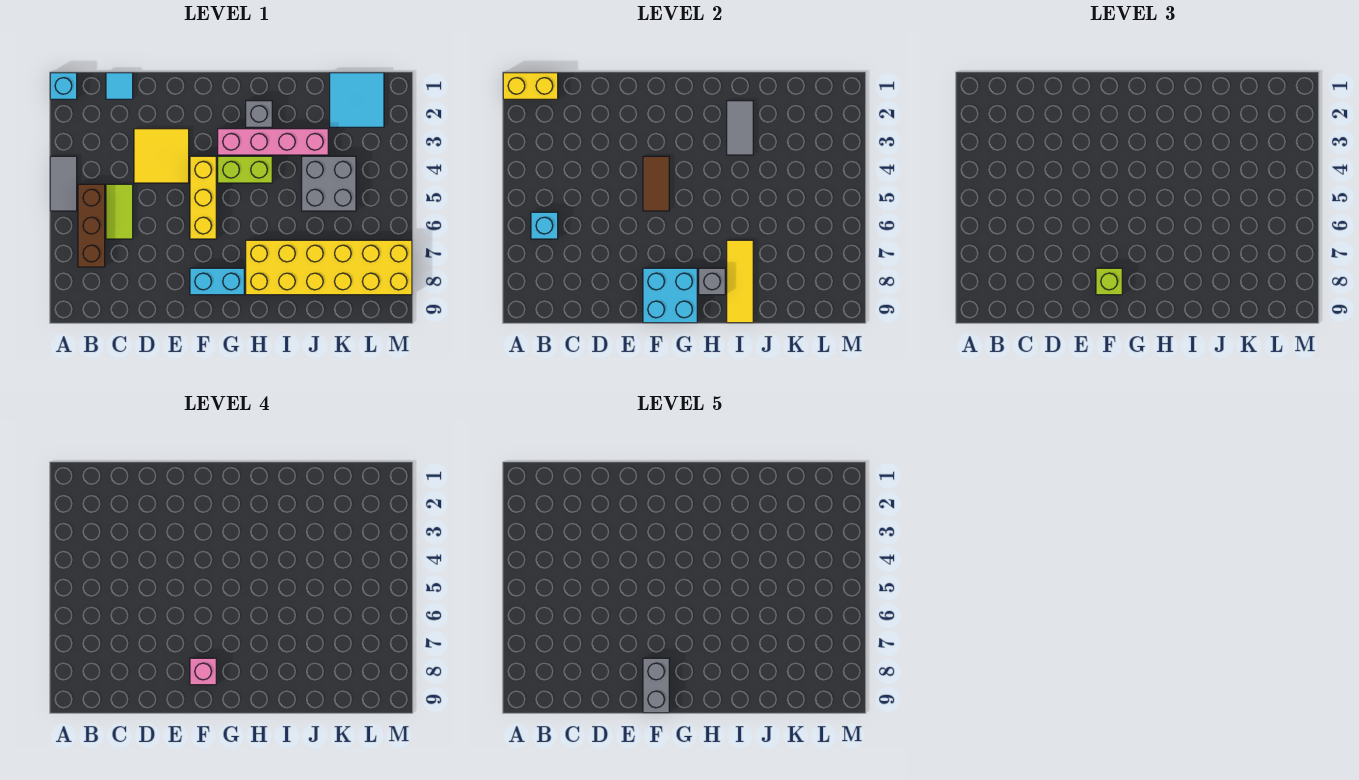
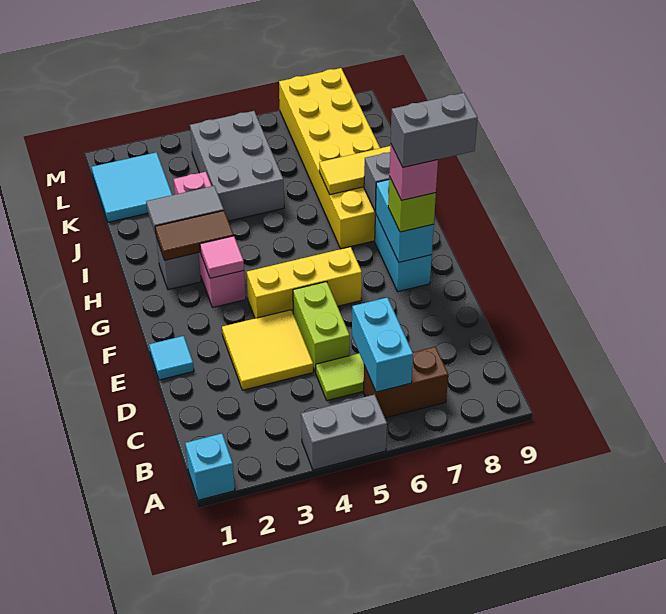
yellow 1x2 brick [503,73,558,99] -> none
grey 1x2 tile [50,156,77,211] -> grey 1x2 brick [301,394,387,470]
brown 1x3 brick [78,184,105,267] -> brown 1x2 brick [364,347,448,418]
cyan 1x1 brick [531,212,558,239] -> cyan 1x2 brick [352,297,413,392]
cyan 1x1 tile [106,73,133,99] -> cyan 1x1 tile moved to [149,336,194,380]
brown 1x2 tile [643,156,669,211] -> brown 1x2 tile moved to [155,211,234,260]
cyan 2x2 brick [643,268,697,323] -> cyan 1x2 brick [375,180,434,262]
none -> pink 1x1 tile [200,236,244,278]
lime 1x2 brick [218,156,272,183] -> lime 1x2 brick moved to [293,282,350,372]
grey 2x2 brick [302,156,356,211] -> grey 2x3 brick [190,111,284,221]

